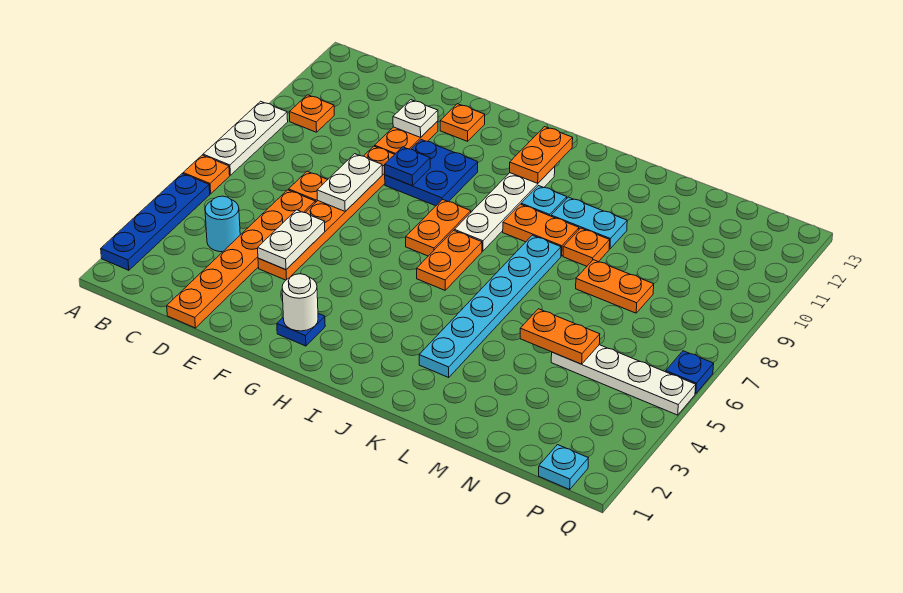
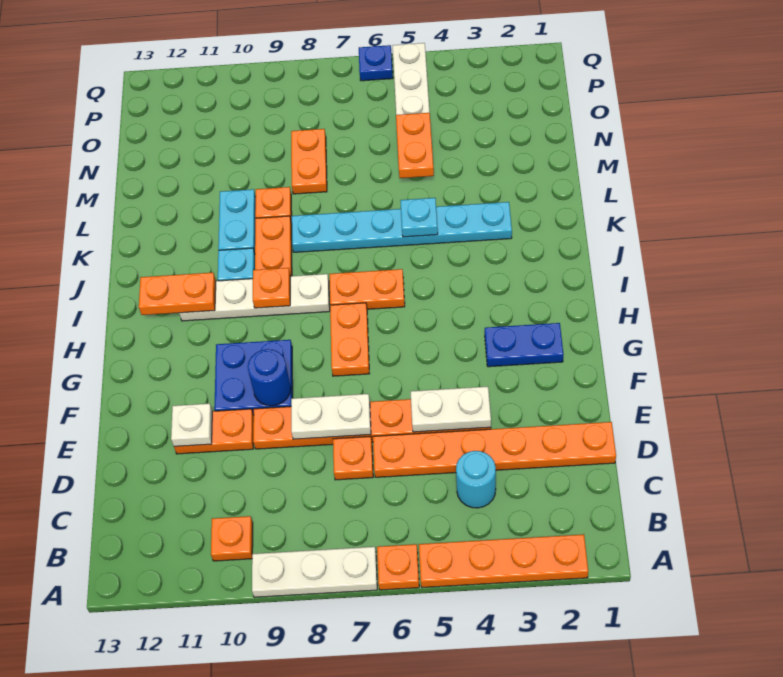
blue 1x4 plate [101,174,210,270] -> orange 1x4 plate [419,534,588,588]
blue 1x1 plate [385,147,430,186] -> blue 1x1 round brick [248,349,291,406]
orange 1x1 plate [440,104,485,141] -> orange 1x1 plate moved to [253,268,290,308]
blue 1x1 plate [277,314,325,346] -> blue 1x2 plate [485,323,563,367]
white 1x1 round brick [282,274,318,331] -> none
orange 1x2 plate [406,200,471,256] -> orange 1x2 plate turned to [330,303,369,376]
cyan 1x1 plate [539,445,588,489] -> cyan 1x1 plate moved to [400,198,438,237]

